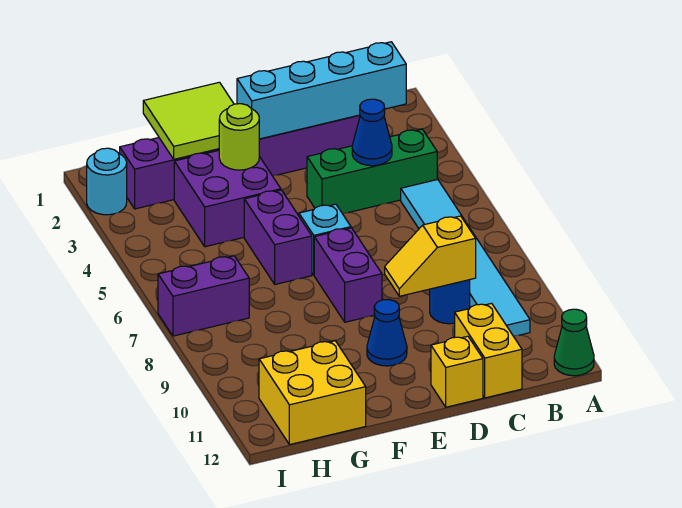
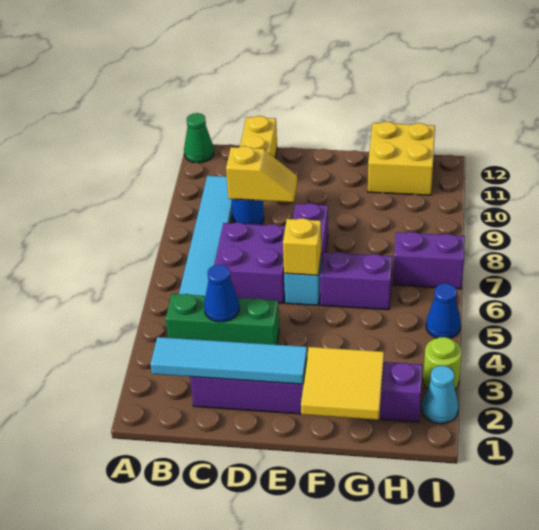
cyan 1x4 brick [237,42,407,139] -> cyan 1x4 tile [151,337,307,384]
yellow 1x1 brick [431,336,483,407] -> yellow 1x1 brick moved to [283,218,321,275]
blue 1x1 cone [367,299,407,366] -> blue 1x1 cone moved to [426,283,461,338]
lime 2x2 tile [143,82,234,159] -> yellow 2x2 tile [301,347,384,420]
purple 2x2 brick [174,151,281,247] -> purple 2x2 brick moved to [214,222,285,303]
lime 1x1 round brick [219,104,259,170] -> lime 1x1 round brick moved to [423,337,462,389]
purple 1x2 brick [244,190,312,284] -> purple 1x2 brick turned to [320,252,392,310]
cyan 1x1 round brick [87,148,127,215] -> cyan 1x1 cone [422,365,459,424]

